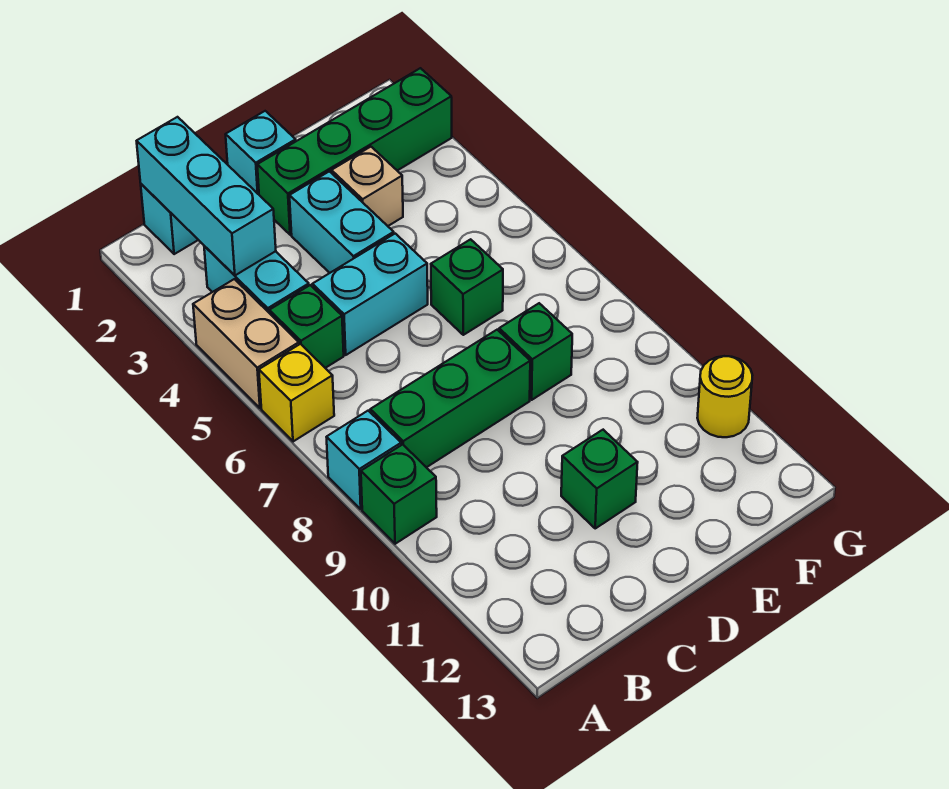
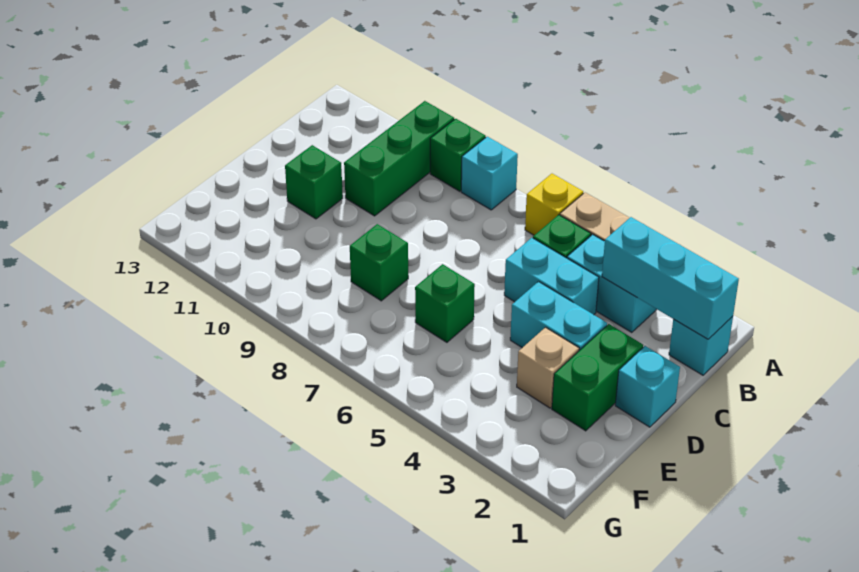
green 1x3 brick [370,330,530,467] -> green 1x3 brick moved to [344,101,454,216]
cyan 1x2 brick [312,234,428,355] -> cyan 1x2 brick turned to [504,238,599,315]
green 1x4 brick [257,68,452,235] -> green 1x2 brick [552,324,643,431]
yellow 1x1 round brick [697,356,752,437] -> none

